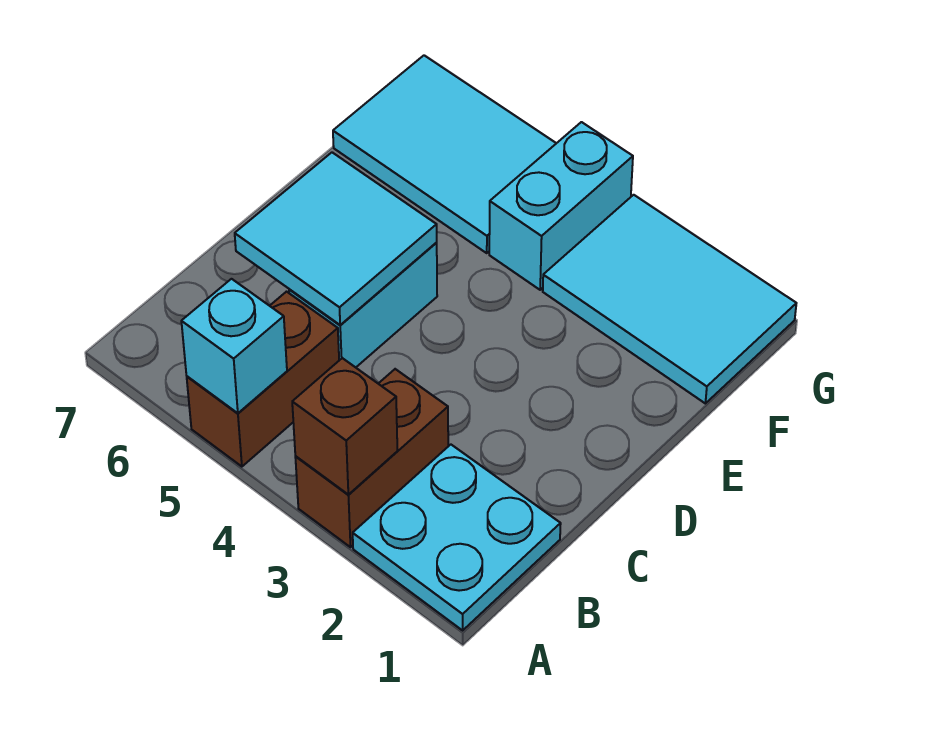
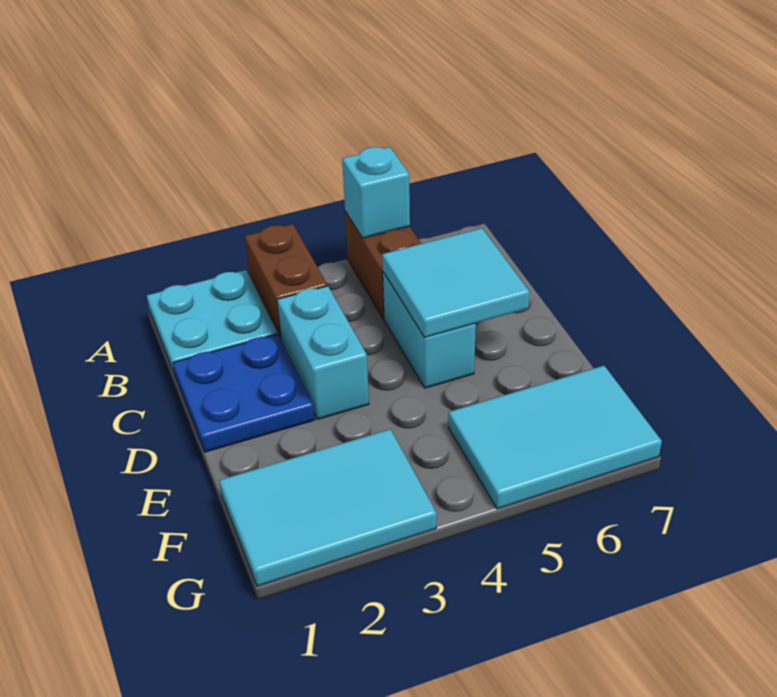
brown 1x1 brick [292,358,397,495] -> none
none -> blue 2x2 plate [173,334,315,452]
cyan 1x2 brick [489,122,633,290] -> cyan 1x2 brick moved to [277,286,369,419]

